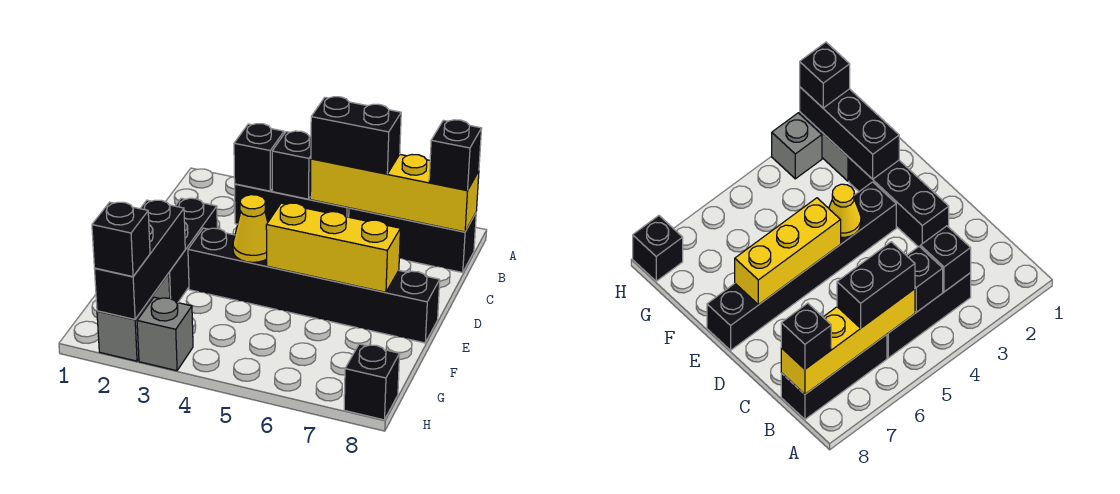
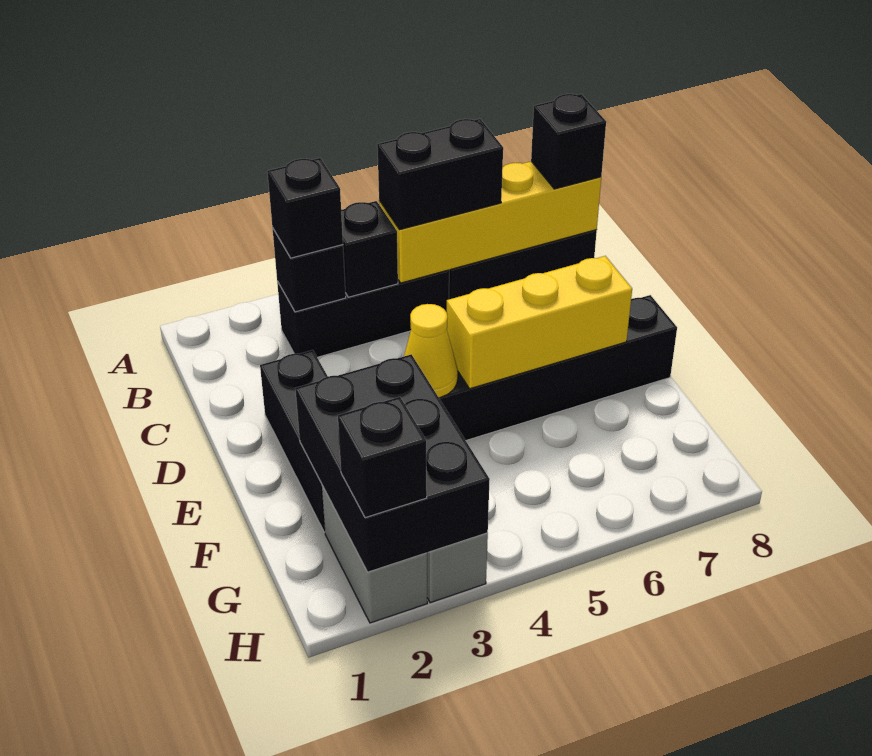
black 1x3 brick [95,200,185,319] -> black 2x3 brick [295,354,490,572]
black 1x1 brick [344,344,400,420] -> black 1x1 brick moved to [267,158,343,258]

